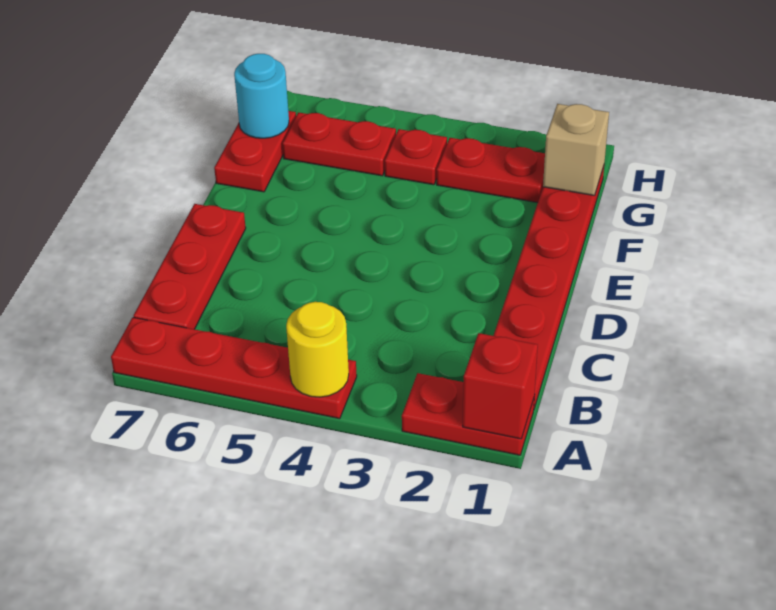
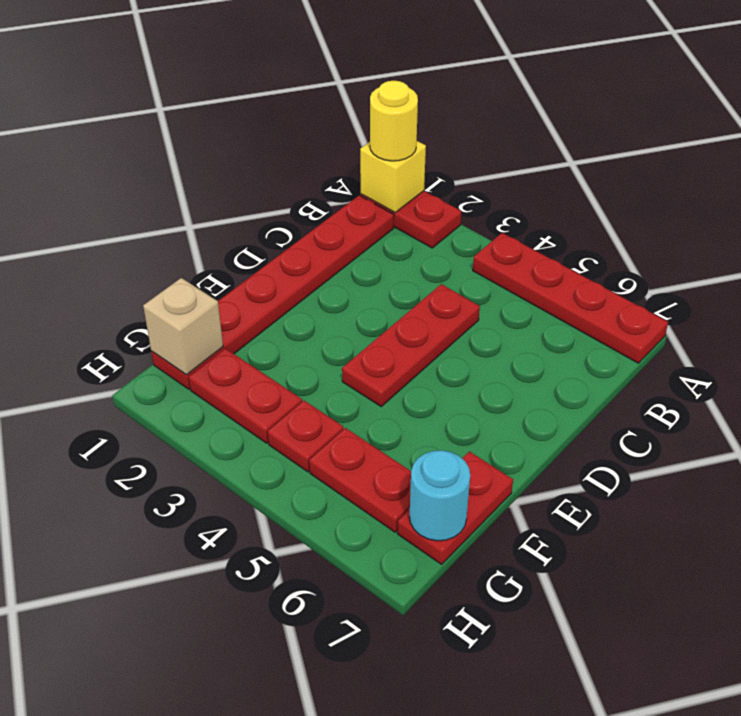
red 1x1 brick [463,333,538,439] -> yellow 1x1 brick [360,141,426,213]
yellow 1x1 round brick [286,302,349,397] -> yellow 1x1 round brick moved to [370,81,418,161]
red 1x3 plate [134,204,246,329] -> red 1x3 plate moved to [342,284,480,406]

